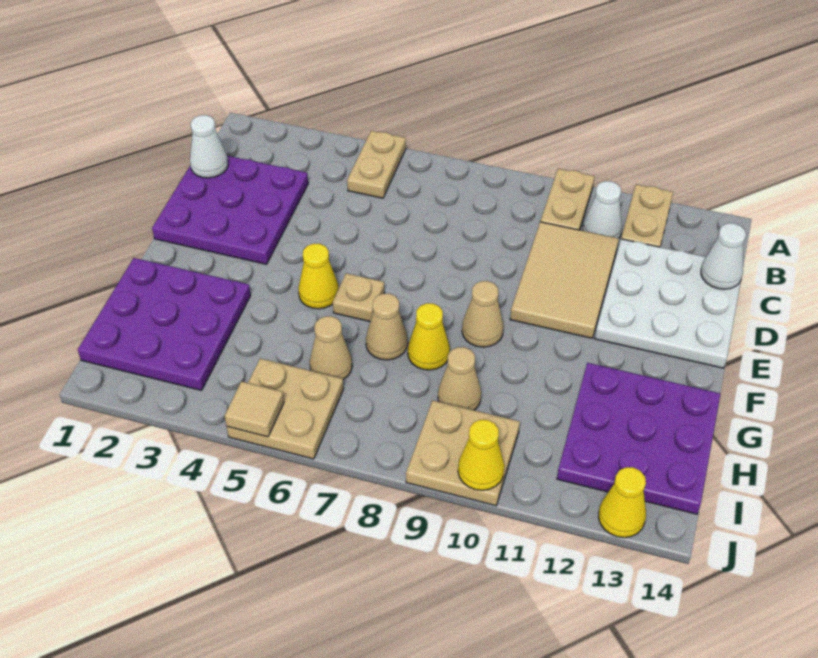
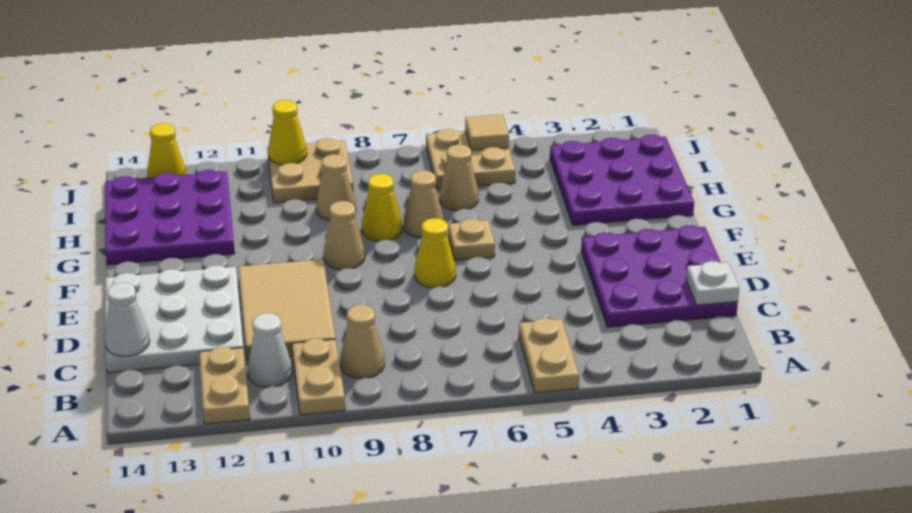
none -> tan 1x1 cone [340,305,384,379]
white 1x1 cone [190,115,228,178] -> white 1x1 plate [686,261,739,305]
yellow 1x1 cone [298,244,339,309] -> yellow 1x1 cone moved to [415,218,456,288]

